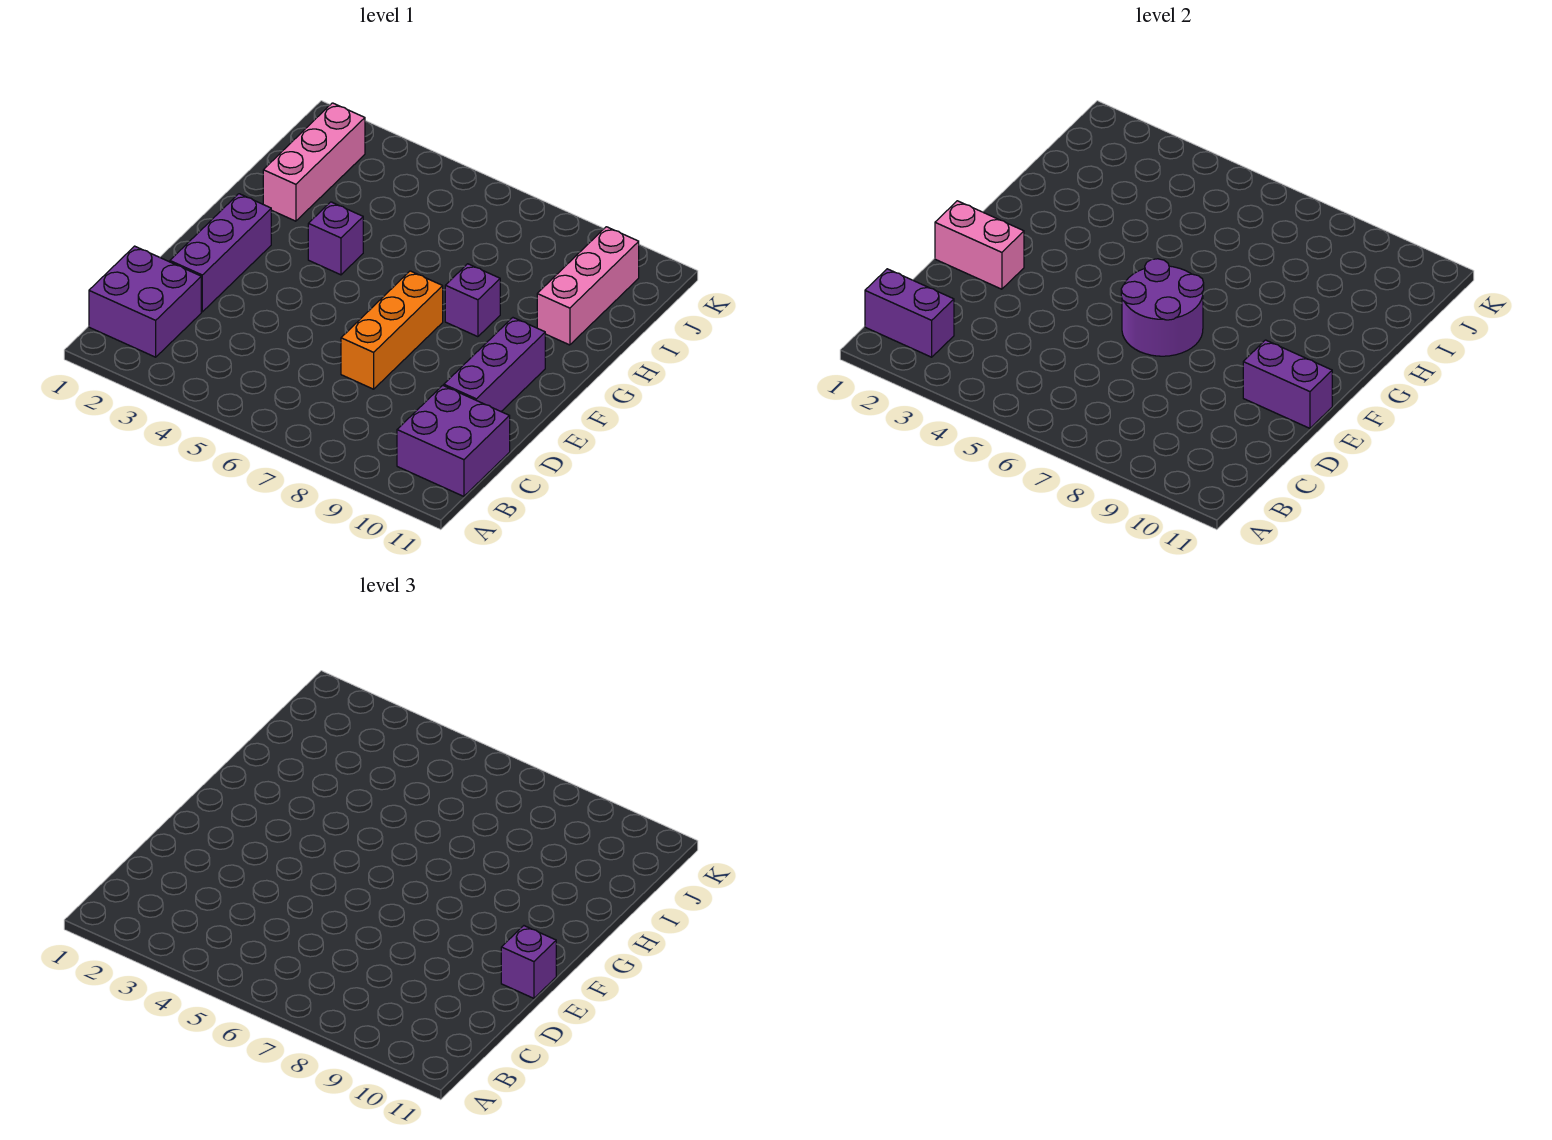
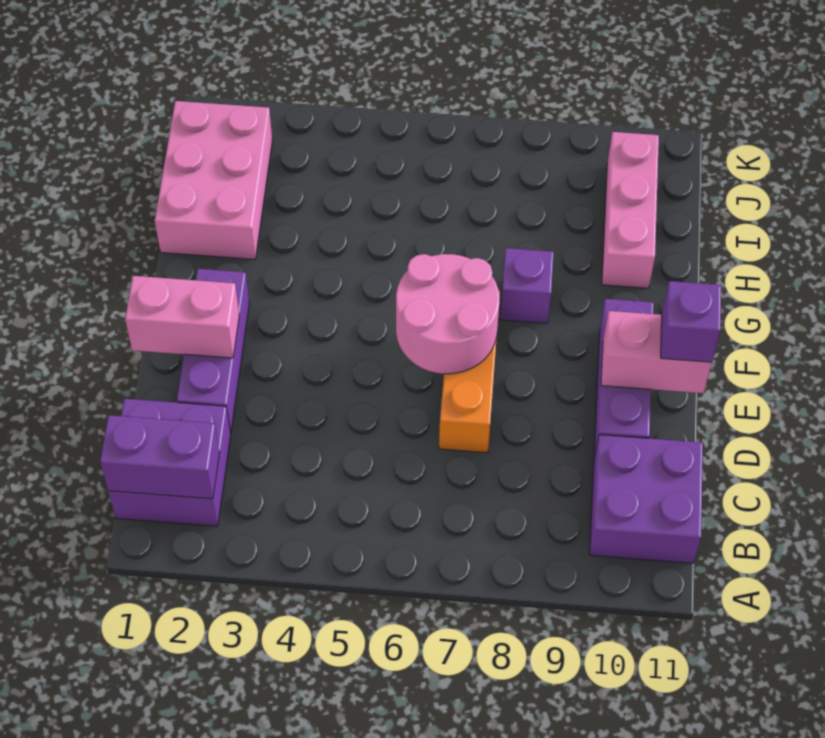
purple 2x2 round brick [1121,259,1204,356] -> pink 2x2 round brick [396,254,499,374]
purple 1x2 brick [1243,340,1332,428] -> pink 1x2 brick [601,311,712,393]
purple 1x1 brick [308,202,363,275] -> none
pink 1x3 brick [263,103,365,221] -> pink 2x3 brick [155,101,272,259]

